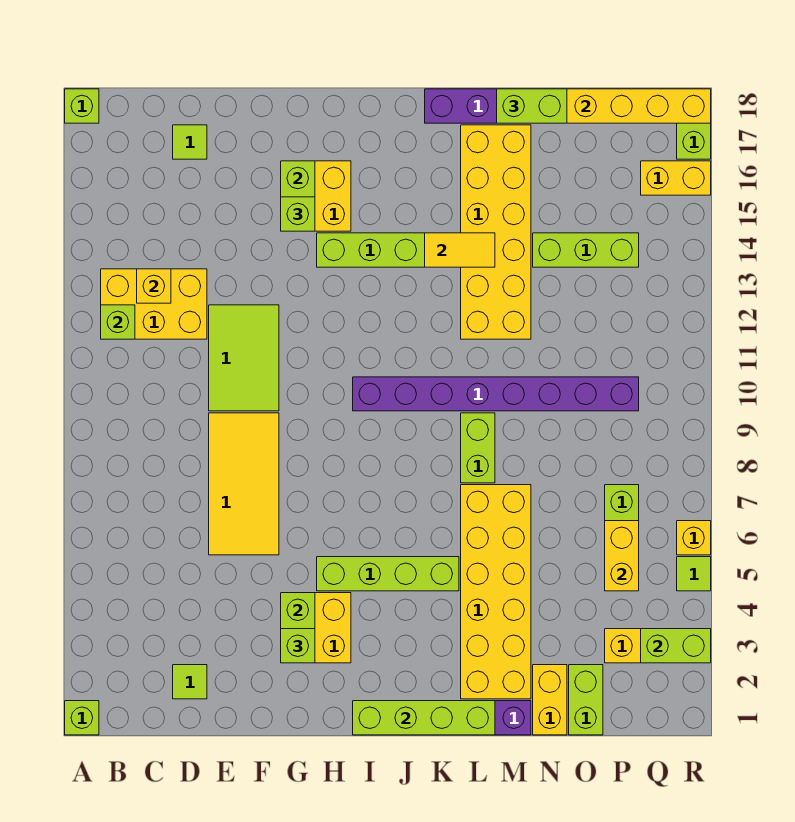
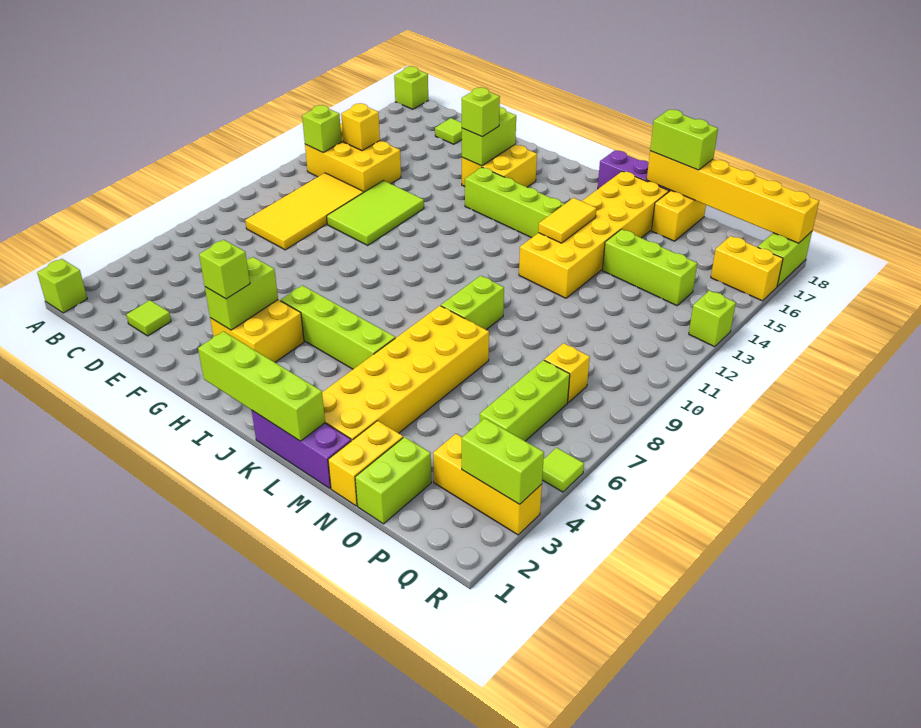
yellow 2x4 tile [209,413,279,555] -> yellow 2x4 tile moved to [245,173,364,250]
purple 1x8 brick [353,377,639,411] -> none
yellow 1x2 tile [425,233,495,267] -> yellow 1x2 tile turned to [538,198,597,243]
yellow 1x2 brick [605,521,639,591] -> yellow 1x2 brick moved to [652,190,706,241]
yellow 1x1 brick [677,521,711,555] -> yellow 1x1 brick moved to [544,343,590,402]
none -> lime 1x1 brick [689,291,736,347]

